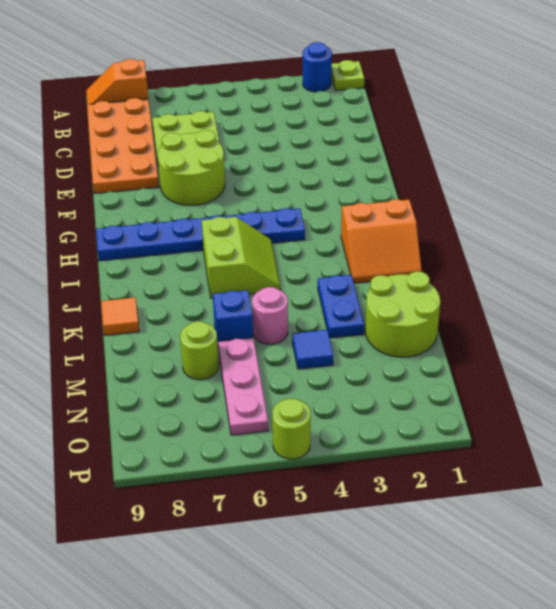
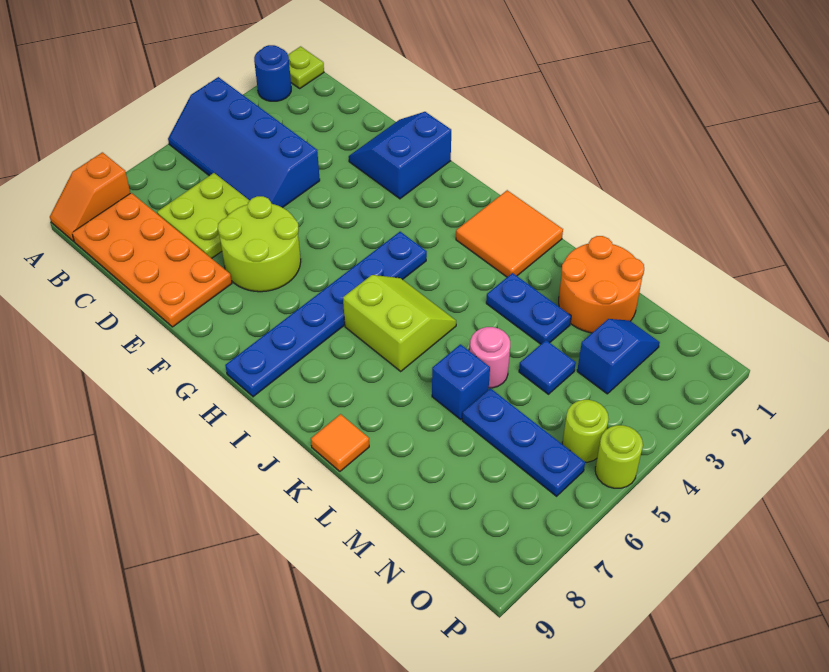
none -> blue 2x4 slope [168,77,320,208]
none -> blue 2x2 slope [349,112,451,199]
orange 2x2 slope [341,199,422,283] -> orange 2x2 tile [456,190,563,277]
lime 2x2 round brick [365,271,440,357] -> orange 2x2 round brick [559,236,644,333]
pink 1x3 plate [218,338,268,435] -> blue 1x3 plate [462,388,585,496]
lime 1x1 round brick [180,321,219,380] -> lime 1x1 round brick moved to [562,400,609,462]
none -> blue 1x2 slope [577,319,660,394]

